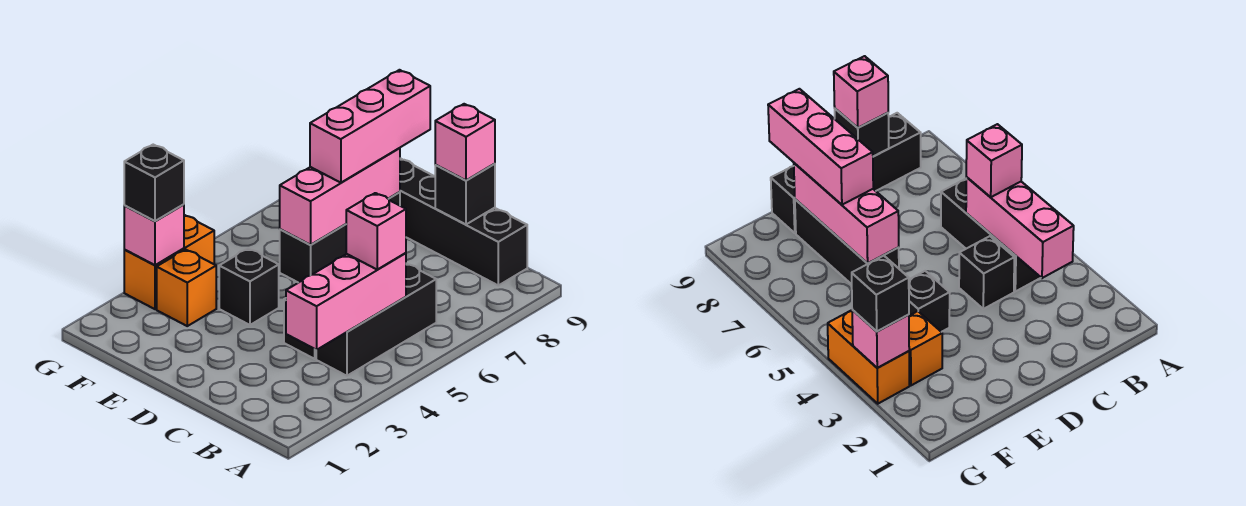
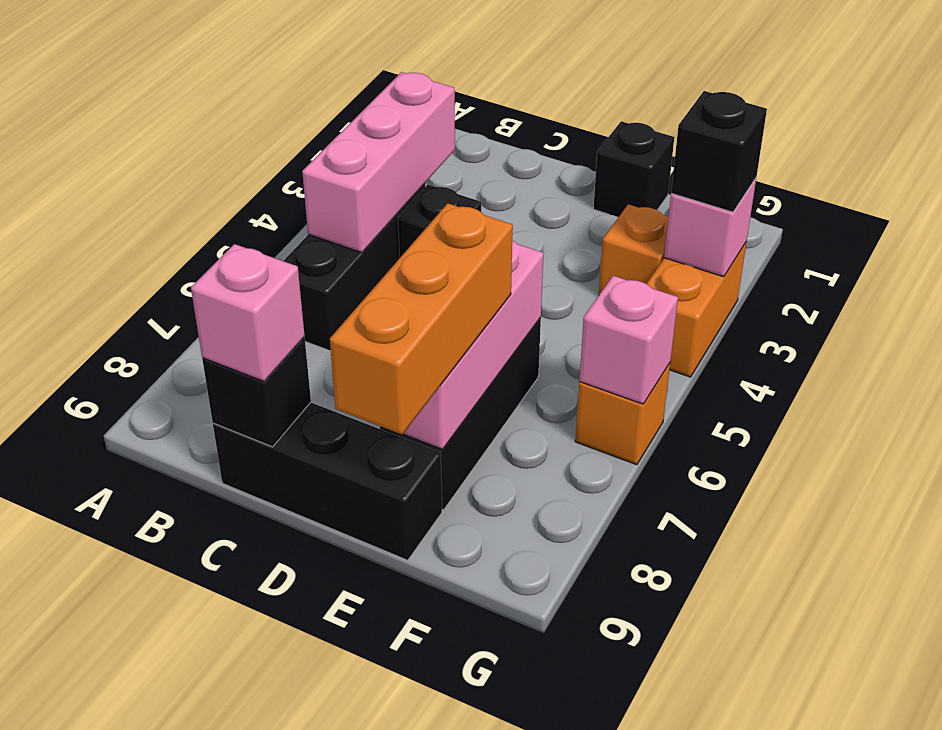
pink 1x1 brick [346,193,406,269] -> pink 1x1 brick moved to [579,276,678,404]
black 1x4 brick [400,158,527,285] -> black 1x3 brick [213,403,442,560]
black 1x1 brick [219,249,279,325] -> black 1x1 brick moved to [593,121,674,217]
pink 1x3 brick [310,70,430,183] -> orange 1x3 brick [330,203,513,435]
none -> orange 1x1 brick [575,363,670,465]

